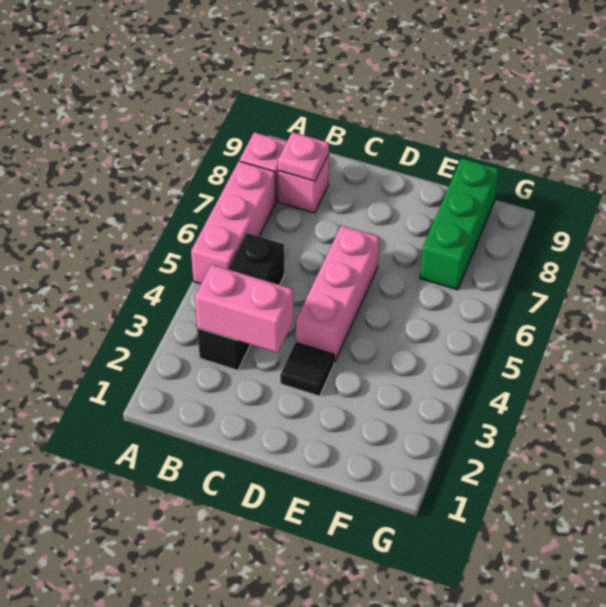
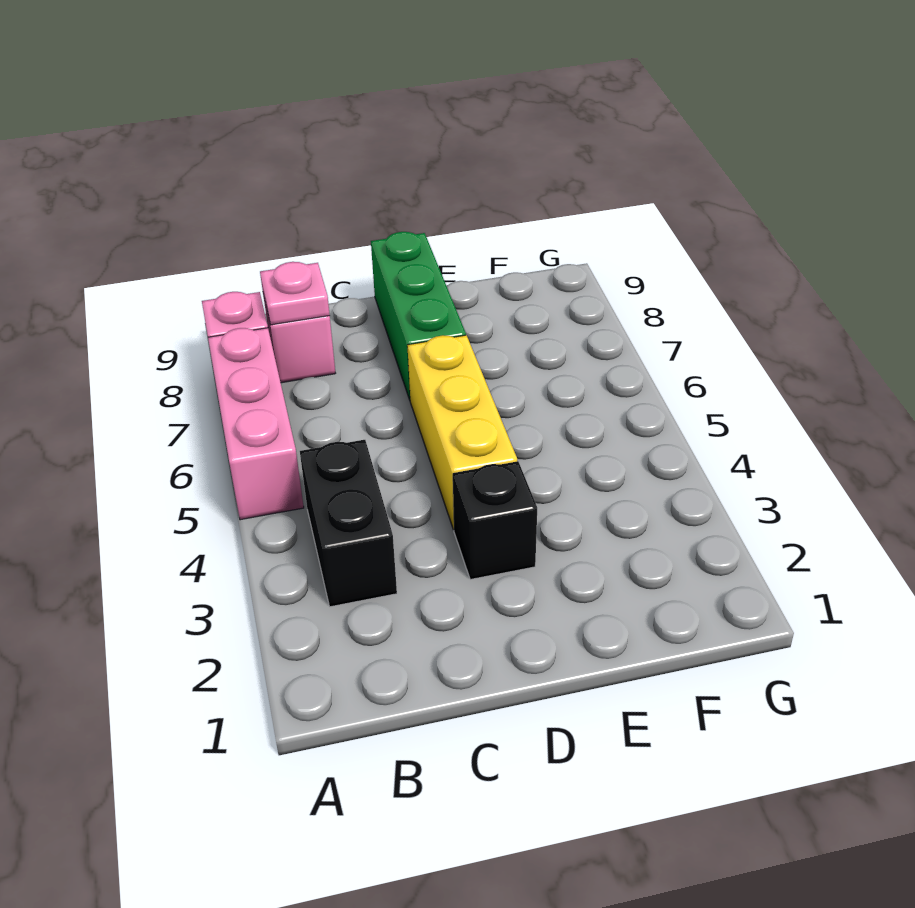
black 1x3 brick [197,233,284,370] -> black 1x2 brick [300,440,397,607]
pink 1x2 brick [195,264,293,353] -> none
black 1x1 tile [280,343,334,396] -> black 1x1 brick [453,461,537,580]
pink 1x3 brick [296,226,379,362] -> yellow 1x3 brick [407,335,517,530]
green 1x3 brick [420,158,499,290] -> green 1x3 brick moved to [371,232,466,400]

